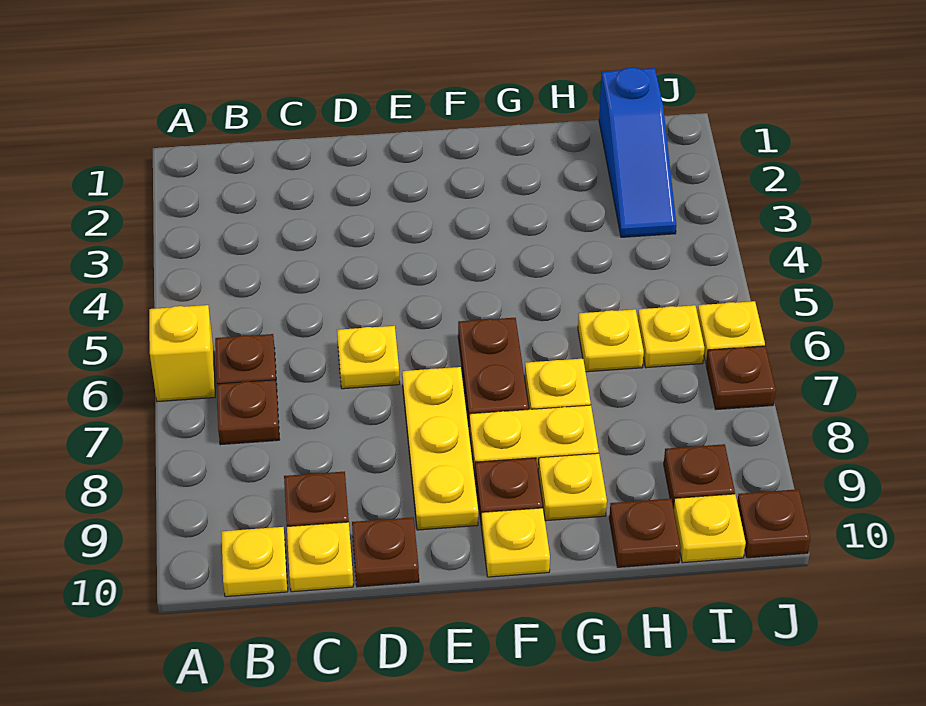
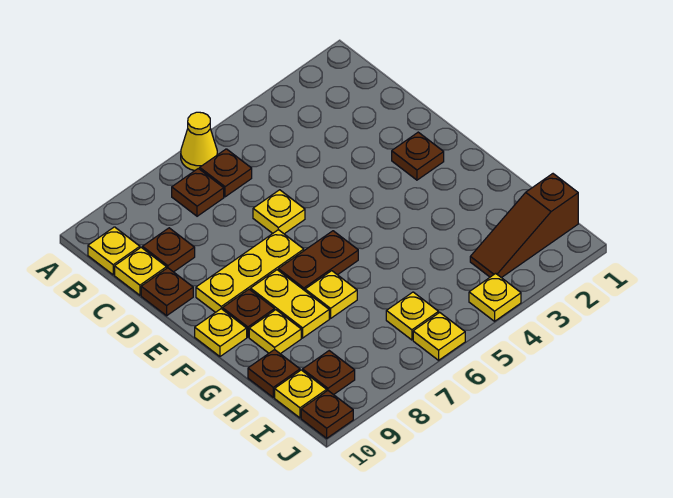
yellow 1x1 brick [149,305,215,402] -> yellow 1x1 cone [181,112,217,171]
yellow 1x1 plate [578,309,644,372] -> yellow 1x1 plate moved to [469,273,521,321]
blue 1x3 slope [599,67,676,237] -> brown 1x3 slope [470,174,578,278]
brown 1x1 plate [706,346,776,409] -> brown 1x1 plate moved to [392,132,444,180]

